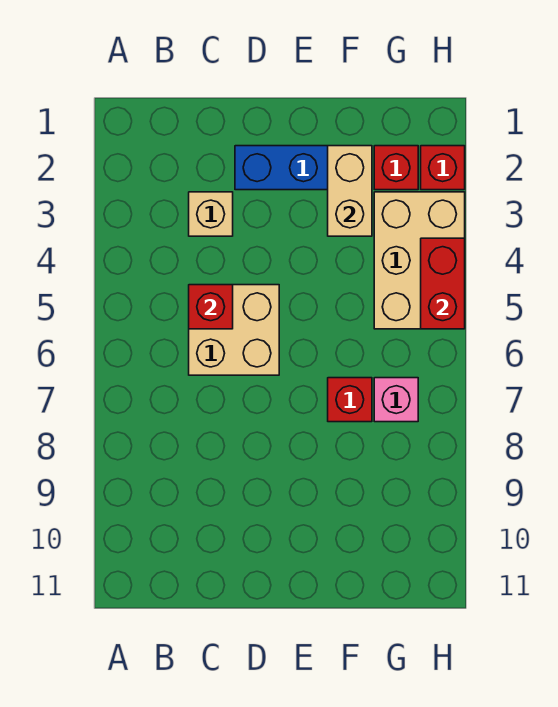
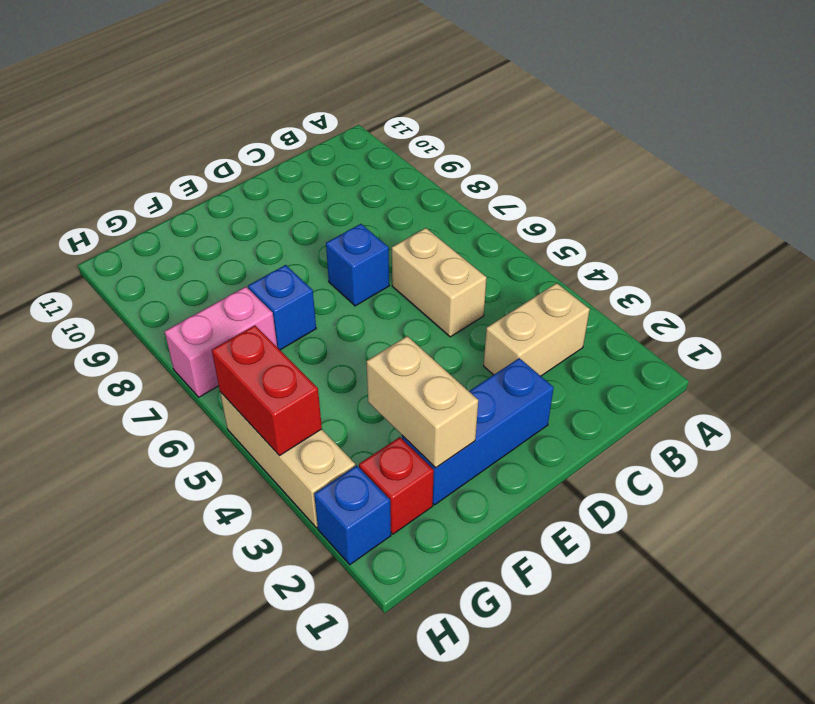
tan 1x1 brick [189,192,233,236] -> tan 1x2 brick [484,283,590,376]
tan 2x2 brick [189,285,279,375] -> tan 1x2 brick [392,228,487,337]
red 1x1 brick [189,285,233,329] -> none
none -> blue 1x1 brick [326,224,389,306]
red 1x1 brick [328,378,372,422] -> blue 1x1 brick [248,265,316,350]
tan 2x3 brick [374,192,465,329] -> tan 1x3 brick [220,392,355,528]
pink 1x1 brick [374,378,418,422] -> pink 1x2 brick [165,287,277,397]
red 1x1 brick [421,146,465,190] -> blue 1x1 brick [314,466,391,565]

